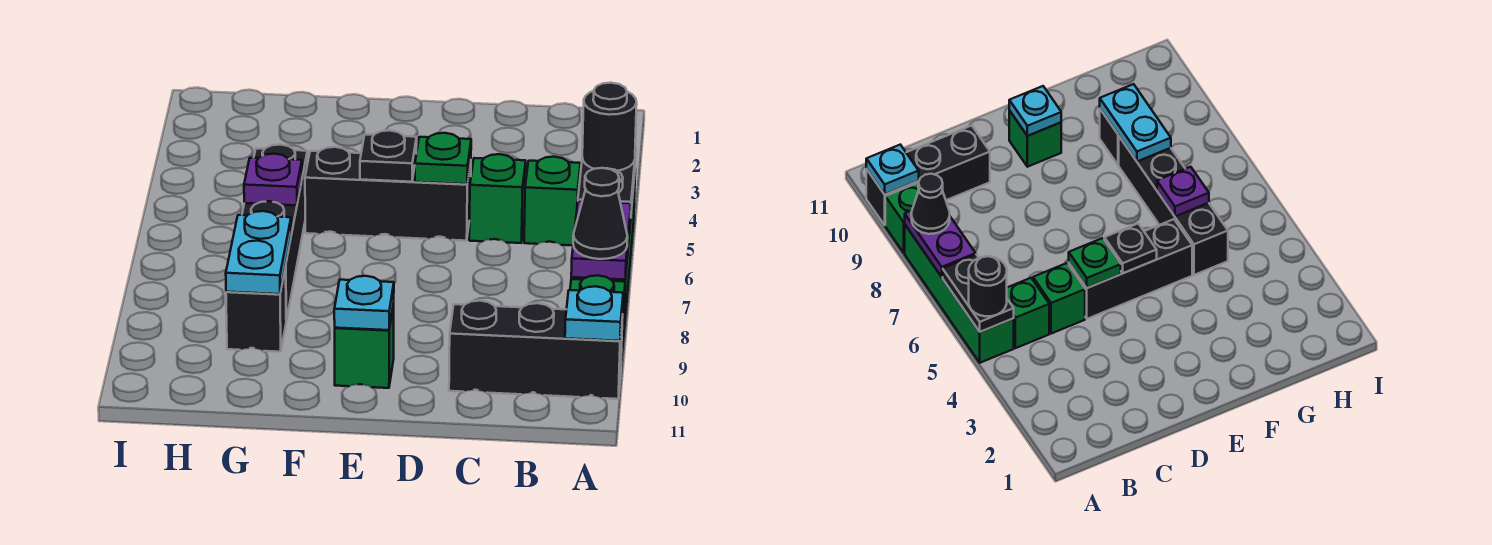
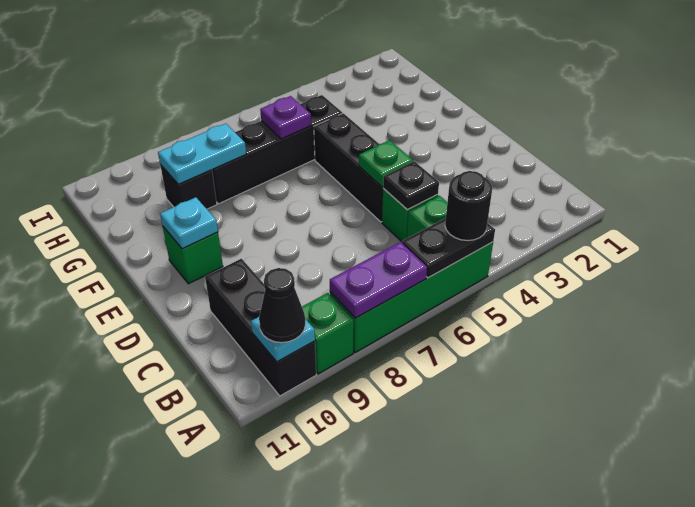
black 1x1 cone [573,168,628,259] -> black 1x1 cone moved to [259,268,306,343]
black 1x1 plate [360,130,417,182] -> black 1x1 plate moved to [383,161,439,210]

